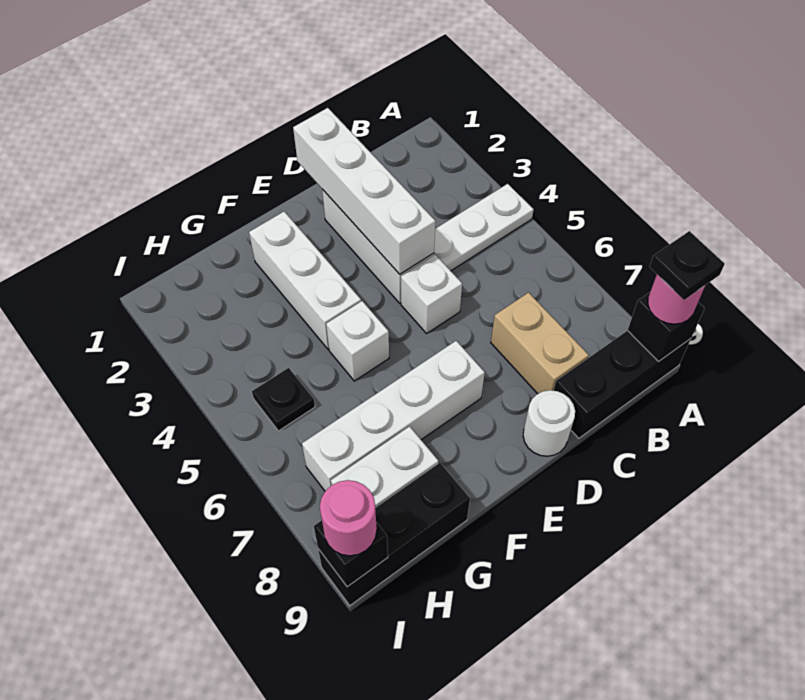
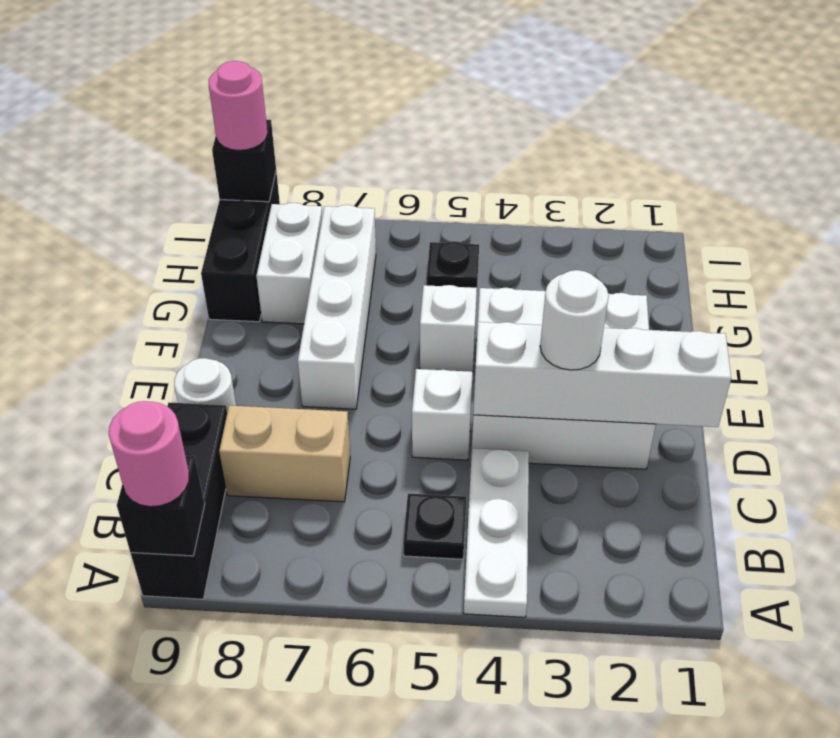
black 1x1 plate [650,231,725,300] -> black 1x1 plate moved to [403,494,466,559]
none -> white 1x1 round brick [540,270,609,370]

